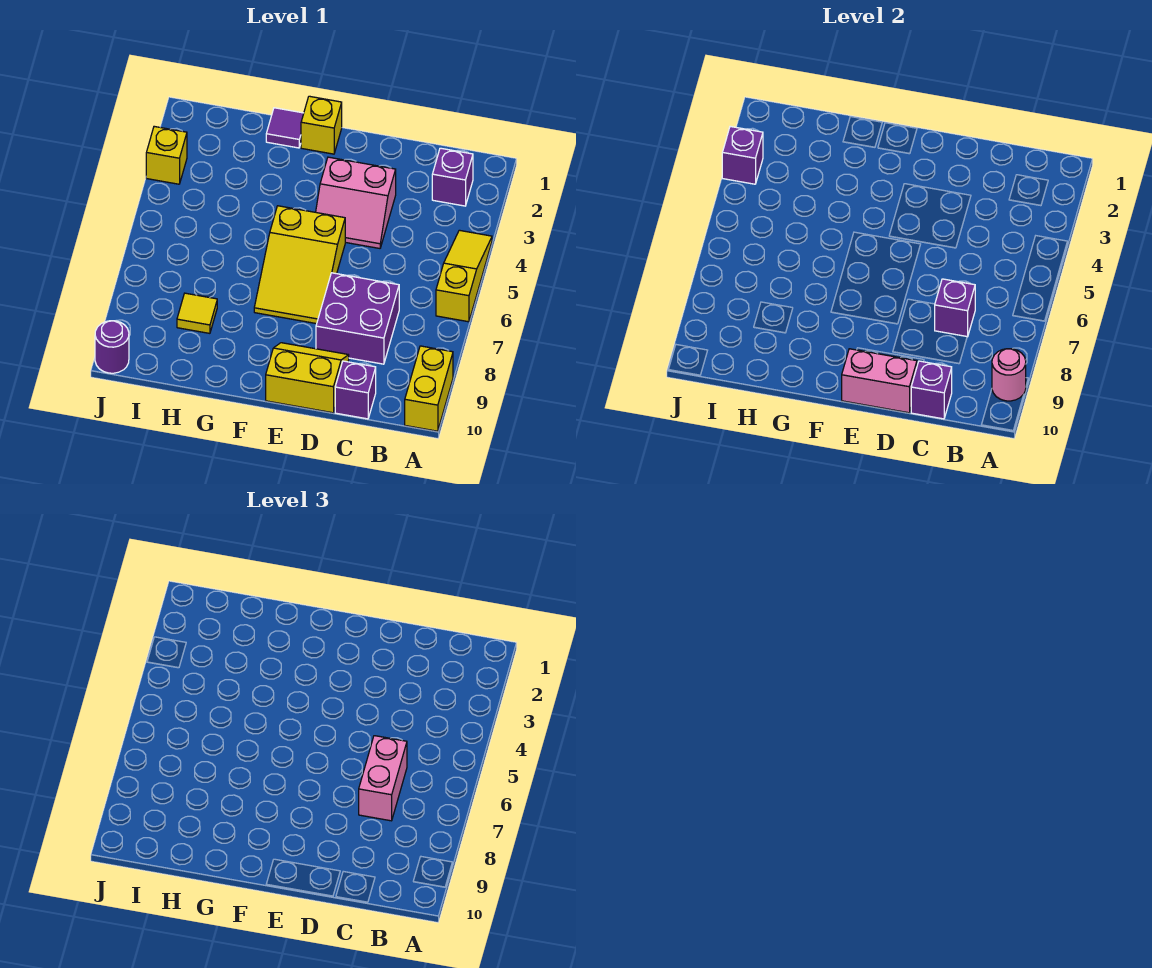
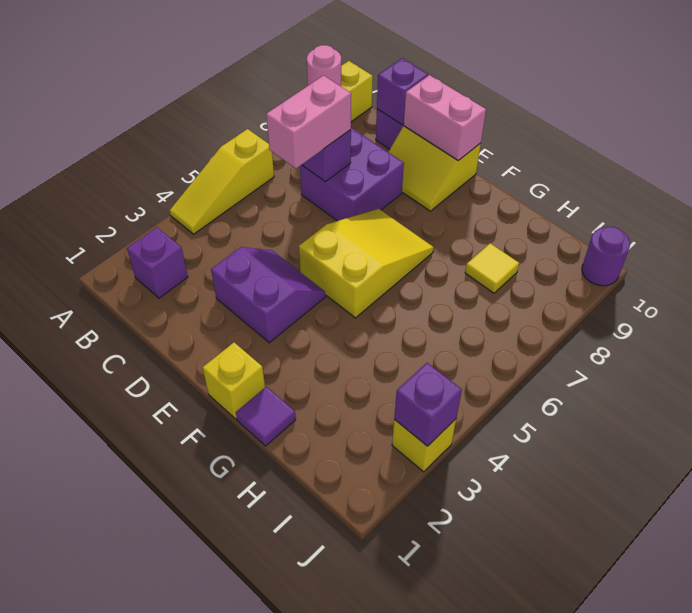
pink 2x2 slope [316,157,396,248] -> purple 2x2 slope [211,247,326,343]

